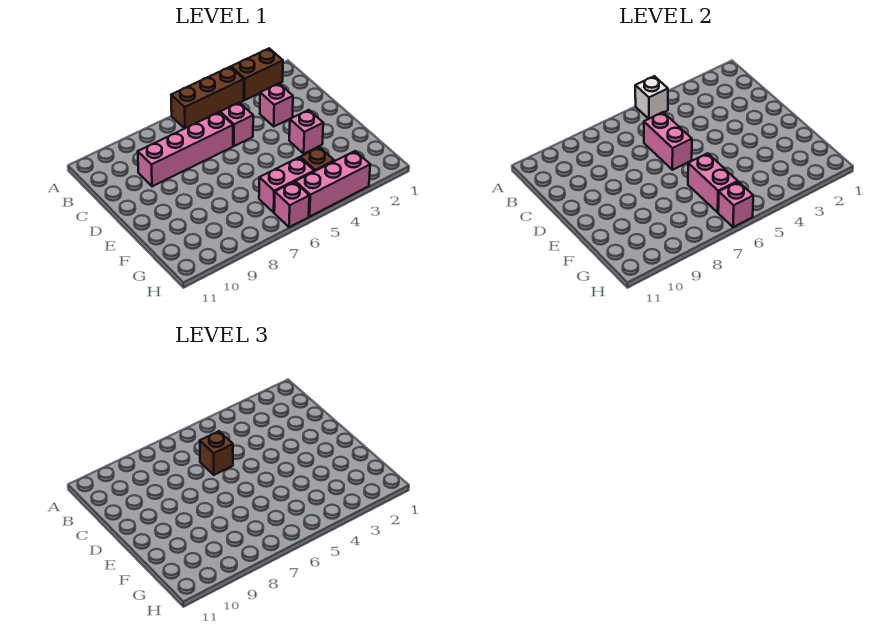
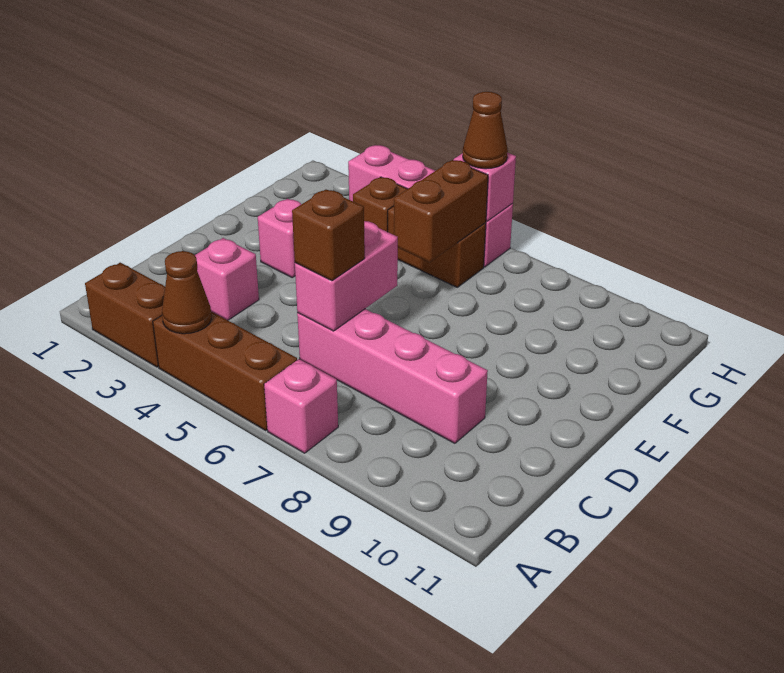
none -> brown 1x1 cone [162,251,211,334]
white 1x1 brick [635,76,668,119] -> none
pink 1x1 brick [220,103,253,146] -> pink 1x1 brick moved to [264,359,338,453]
pink 1x2 brick [688,153,738,212] -> brown 1x2 brick [394,160,488,262]
pink 1x2 brick [259,157,314,212] -> brown 1x2 brick [388,206,486,287]
none -> brown 1x1 cone [463,92,508,169]

